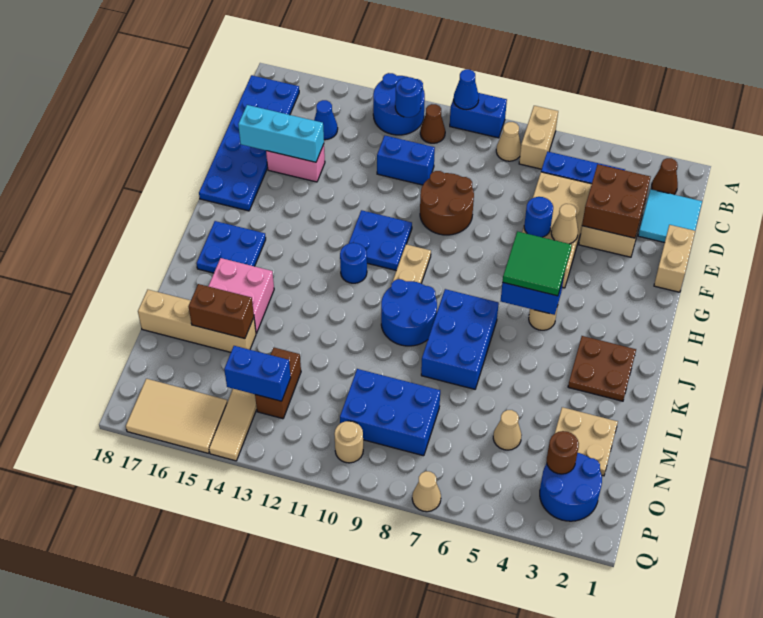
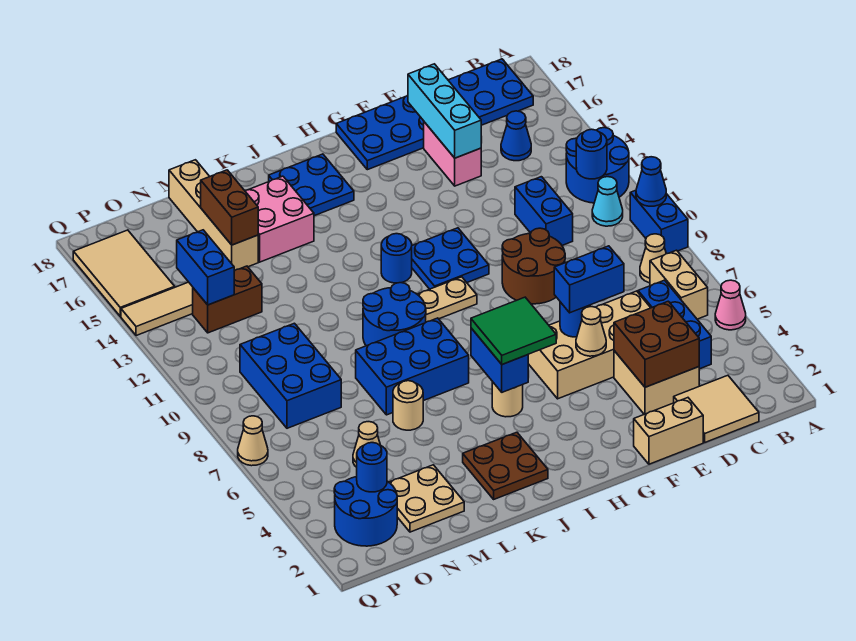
none -> pink 1x1 cone [715,280,746,330]
tan 1x2 brick [519,106,558,169] -> tan 1x2 brick turned to [650,250,708,319]
brown 1x1 cone [652,158,678,195] -> none
brown 1x1 cone [420,104,445,143] -> cyan 1x1 cone [592,177,623,226]
cyan 2x2 tile [638,189,702,243] -> tan 2x2 tile [674,375,759,442]
none -> blue 1x2 brick [554,246,624,313]
brown 1x1 round brick [546,431,579,474] -> blue 1x1 round brick [357,443,387,492]
tan 1x1 round brick [335,421,363,463] -> tan 1x1 round brick moved to [393,381,423,430]

